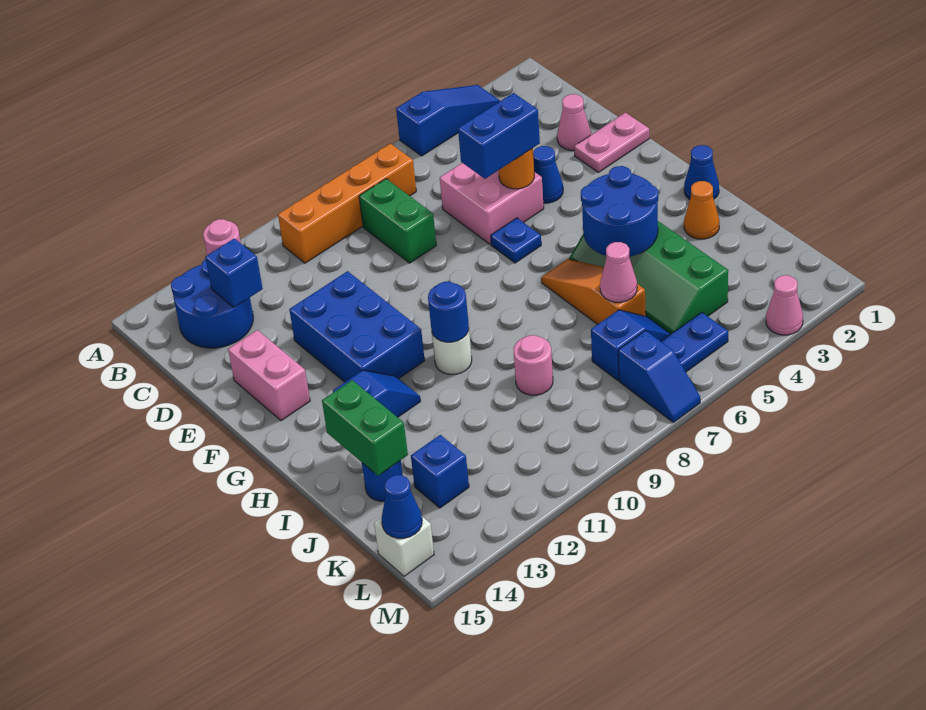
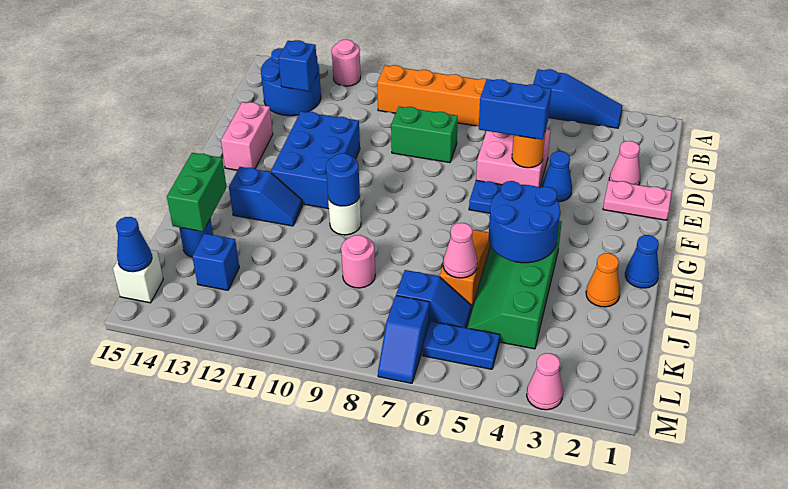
green 1x2 brick [359,179,436,263] -> green 1x2 brick turned to [391,107,458,163]

